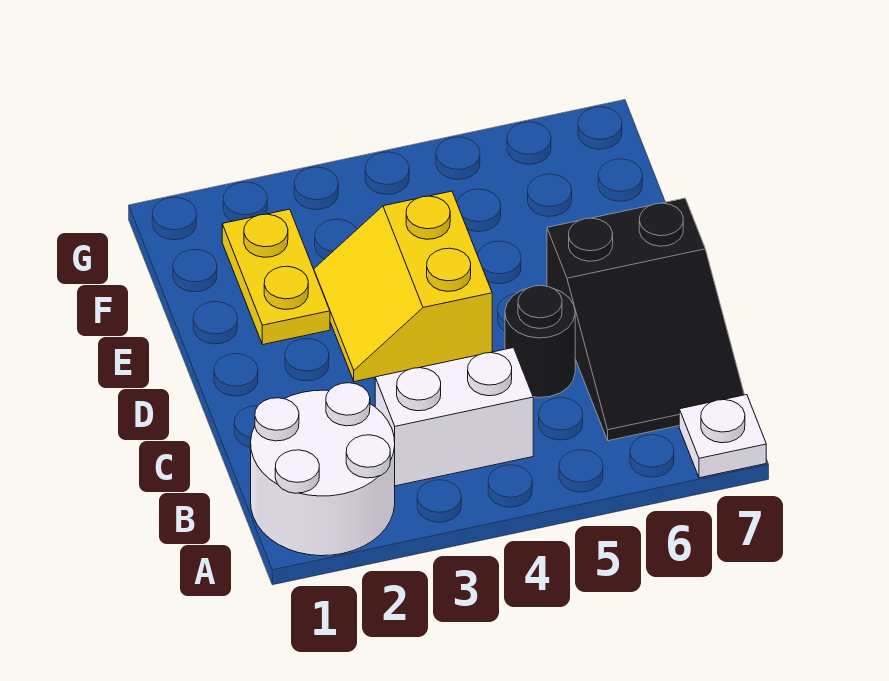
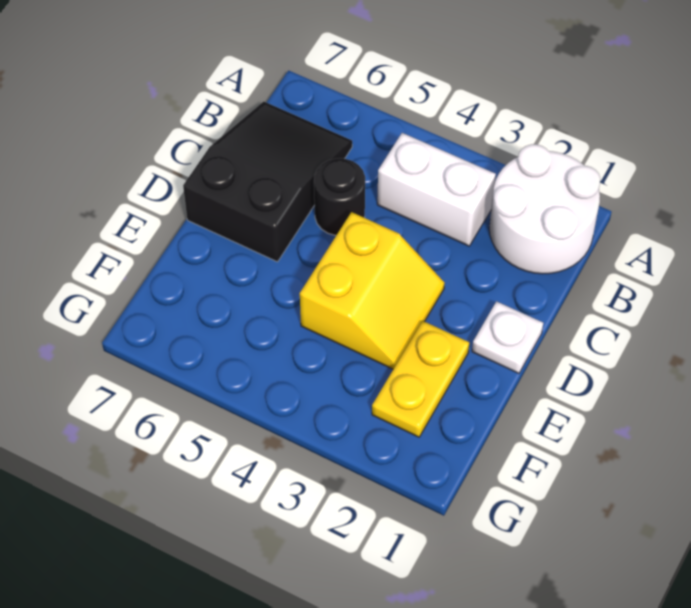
white 1x1 plate [679,395,766,478] -> white 1x1 plate moved to [472,301,543,373]

